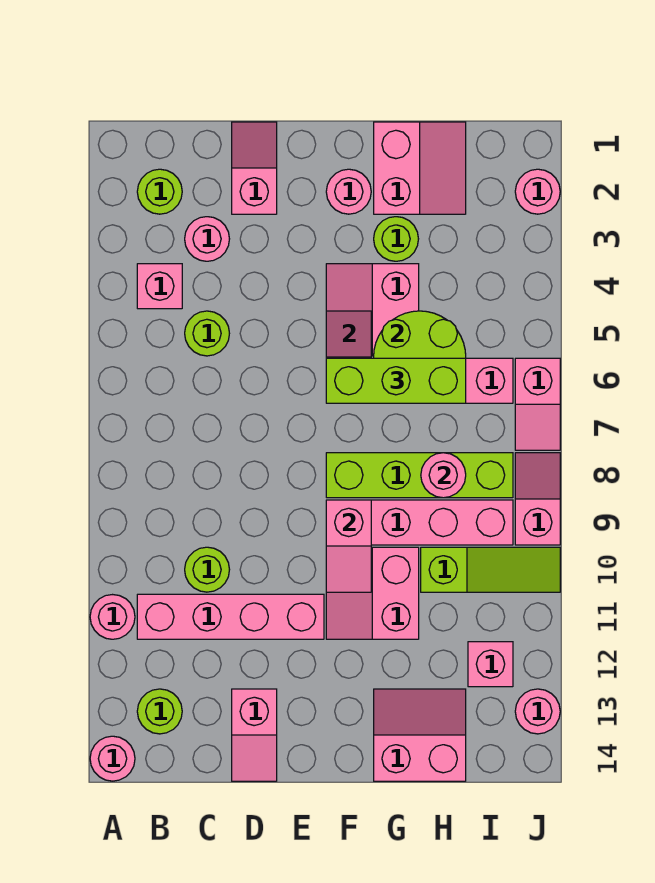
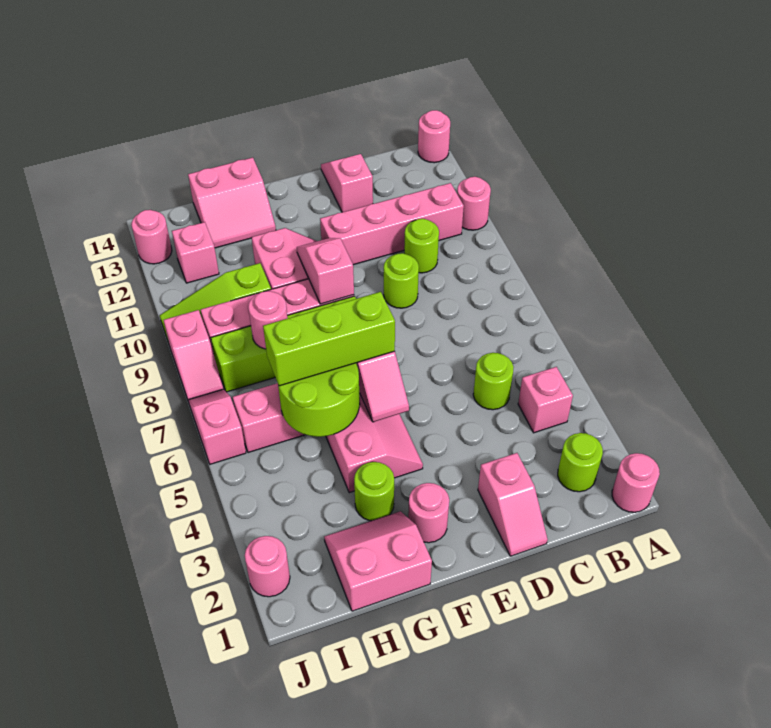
lime 1x1 round brick [137,689,182,734] -> lime 1x1 round brick moved to [384,253,419,308]
pink 1x1 round brick [185,217,229,261] -> pink 1x1 round brick moved to [612,453,660,512]
pink 2x2 slope [374,122,466,214] -> pink 2x2 slope turned to [324,511,432,611]

